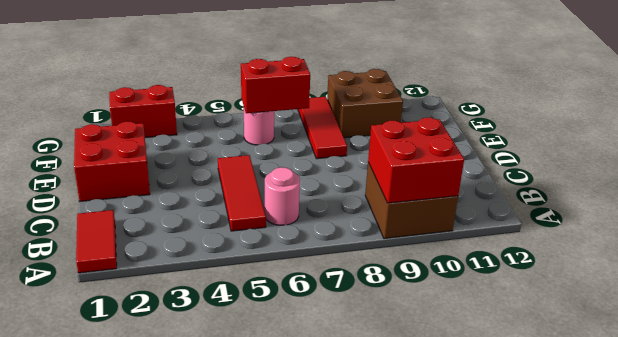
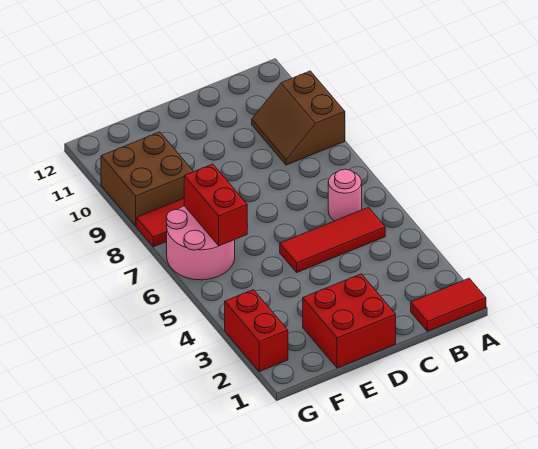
brown 2x2 brick [365,162,458,239] -> brown 2x2 slope [252,71,345,165]
red 2x2 brick [368,118,464,203] -> none
pink 1x1 round brick [244,109,274,145] -> pink 2x2 round brick [166,206,235,280]

